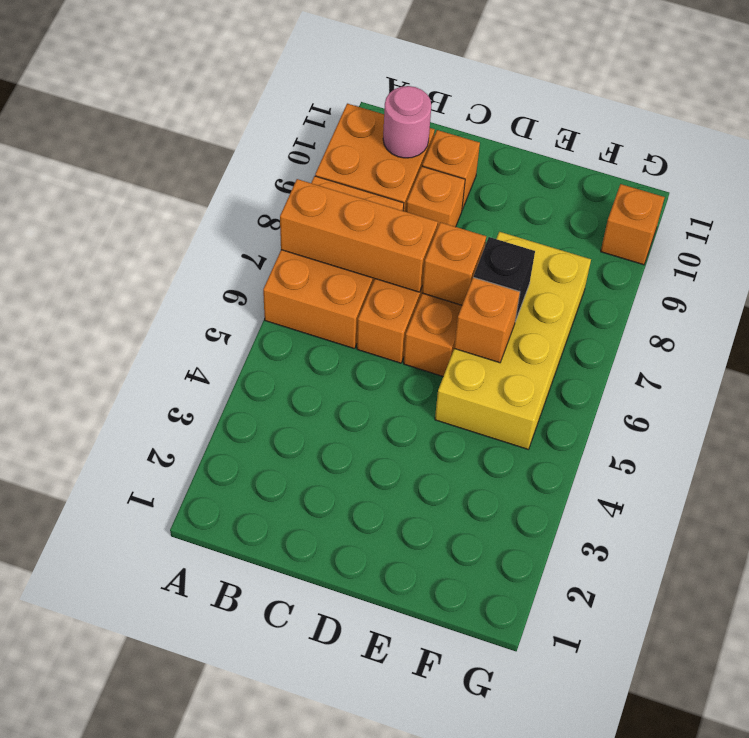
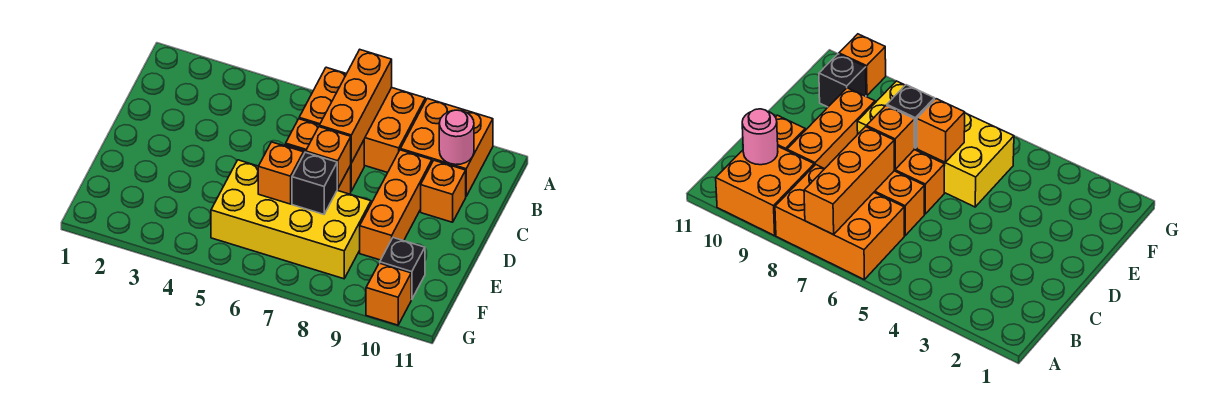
orange 1x1 brick [406,166,465,229] -> orange 1x3 brick [360,150,432,260]
none -> black 1x1 brick [380,238,425,300]

